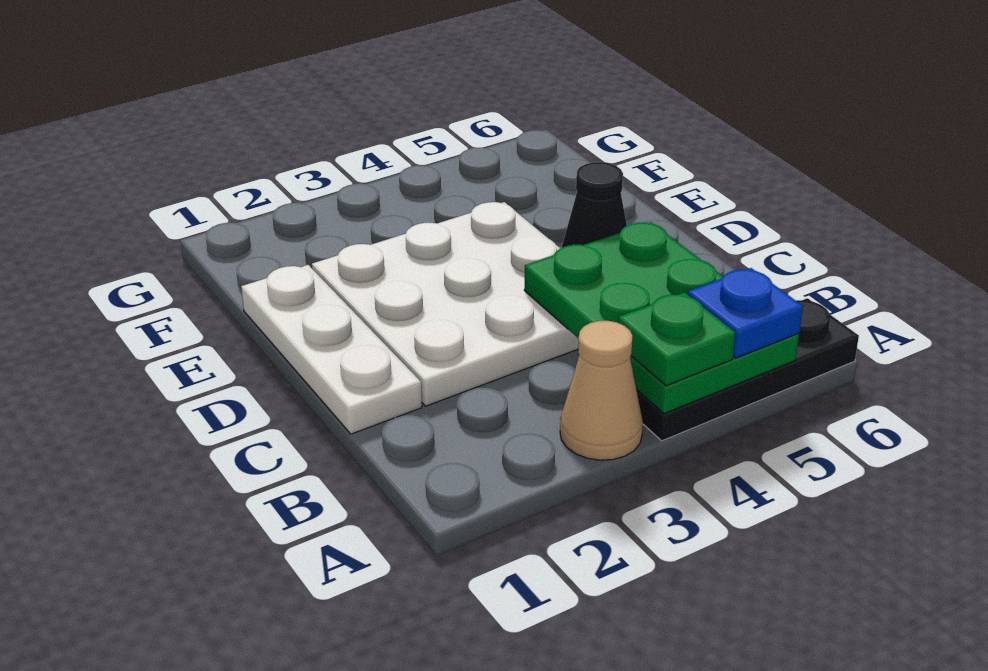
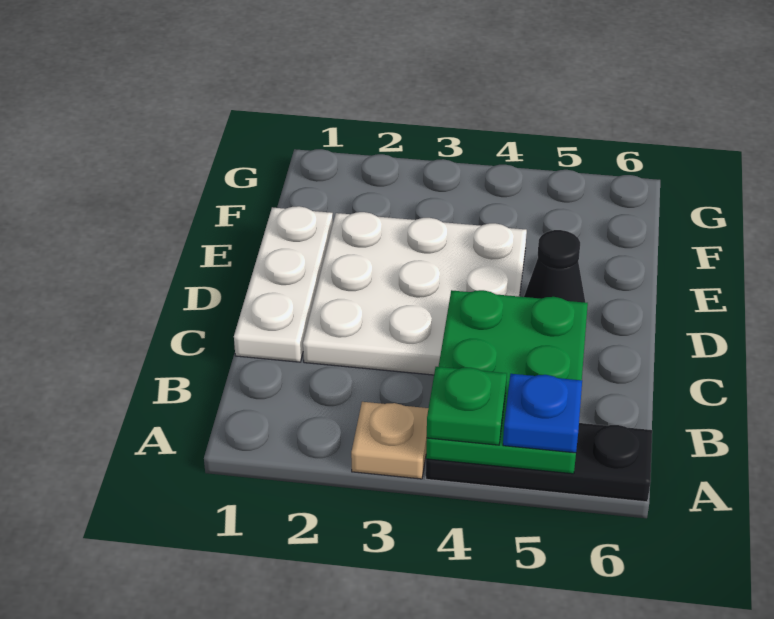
tan 1x1 cone [560,321,643,460] -> tan 1x1 plate [351,402,428,479]

